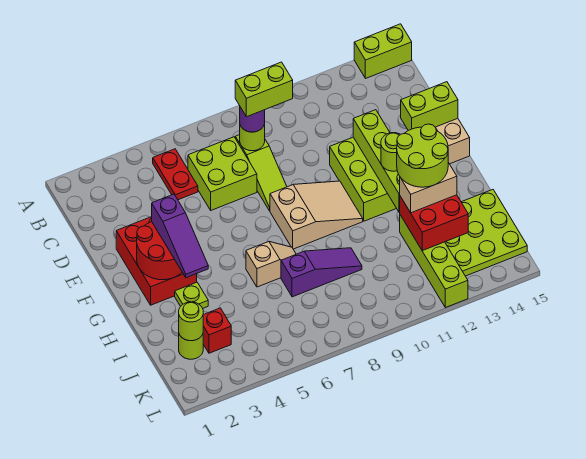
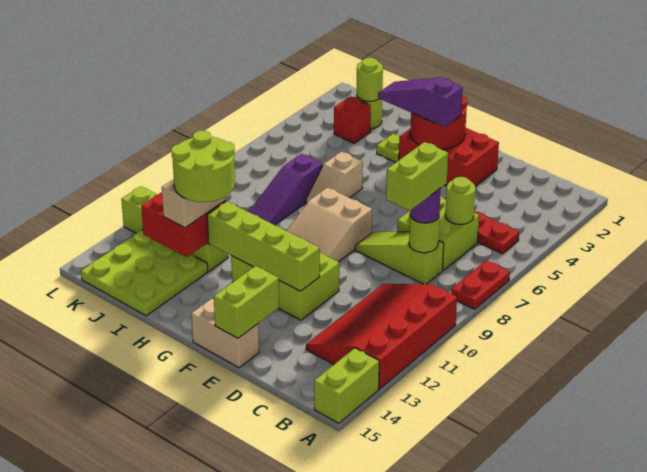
none -> red 1x2 plate [451,260,510,309]
none -> red 3x4 slope [306,284,457,389]
lime 1x1 round brick [381,133,400,171] -> lime 1x1 round brick moved to [445,177,475,224]

